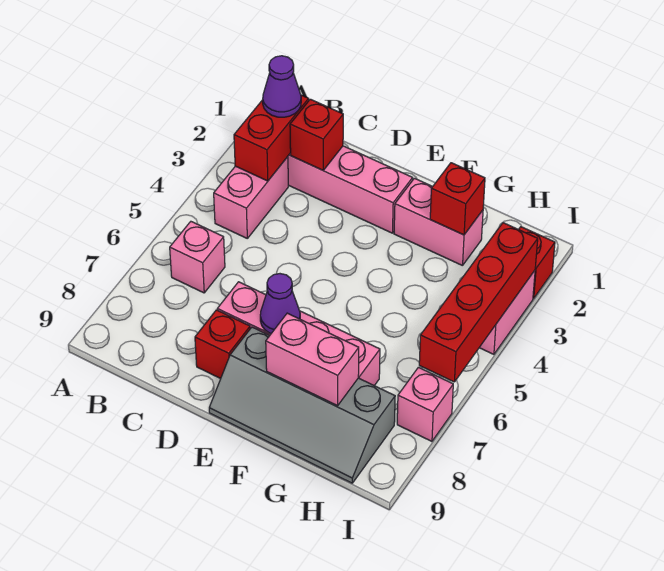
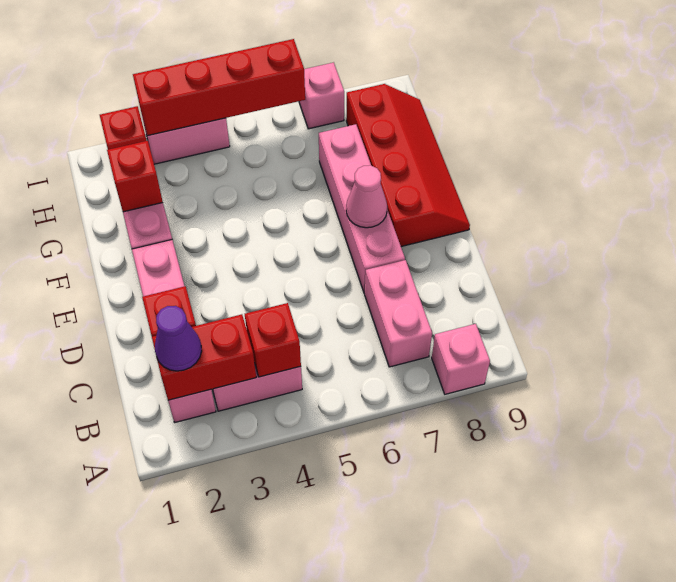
pink 1x1 brick [170,222,225,293] -> pink 1x1 brick moved to [432,324,490,394]
red 1x1 brick [195,310,250,379] -> red 1x1 brick moved to [245,303,301,377]
purple 1x1 cone [260,274,300,334] -> pink 1x1 cone [346,165,387,228]
grey 2x4 slope [209,327,395,483] -> red 2x4 slope [346,84,470,247]
pink 1x2 brick [266,313,359,406] -> pink 1x2 brick moved to [365,260,432,367]

